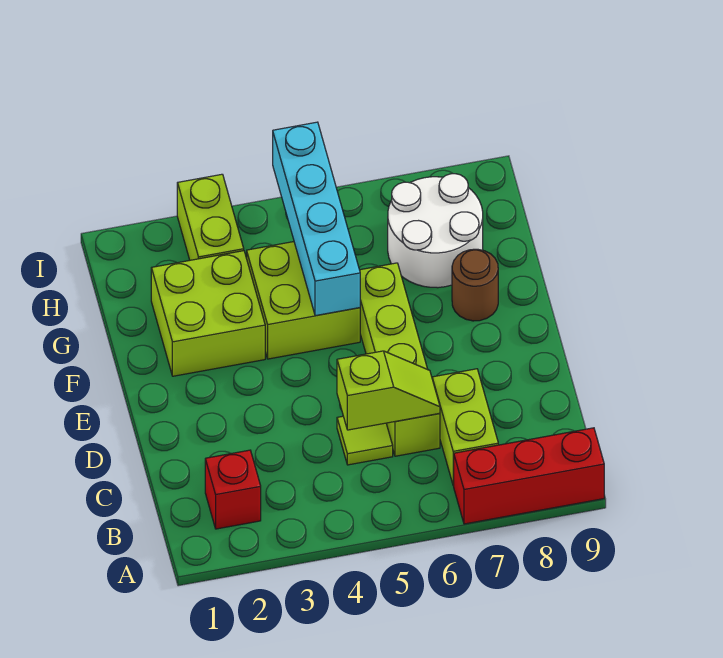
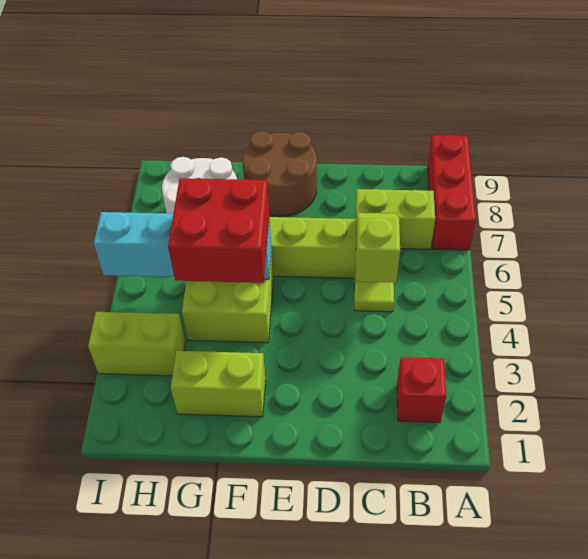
lime 2x2 brick [151,251,265,376] -> lime 1x2 brick [171,351,266,417]
none -> red 2x2 brick [168,178,269,283]
brown 1x1 round brick [452,249,498,321] -> brown 2x2 round brick [243,131,317,217]

